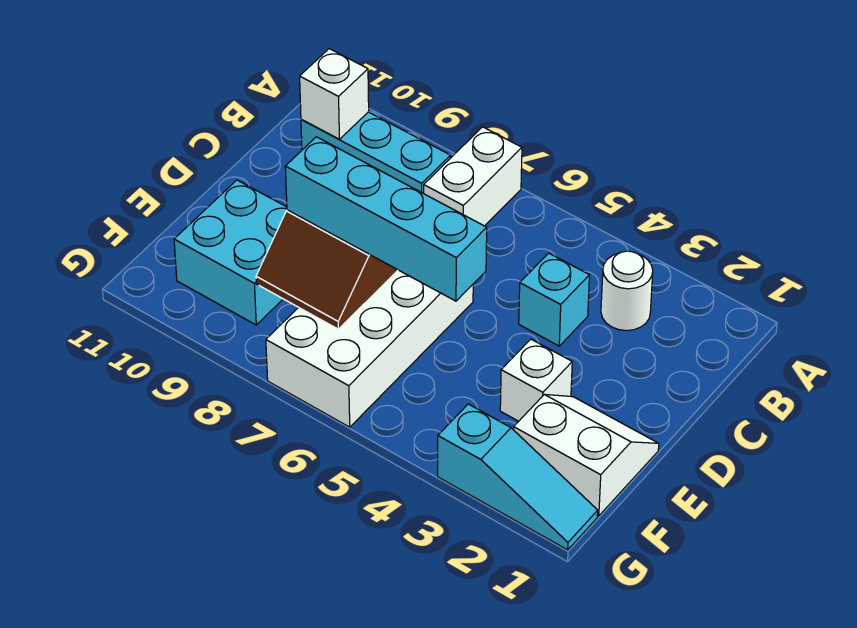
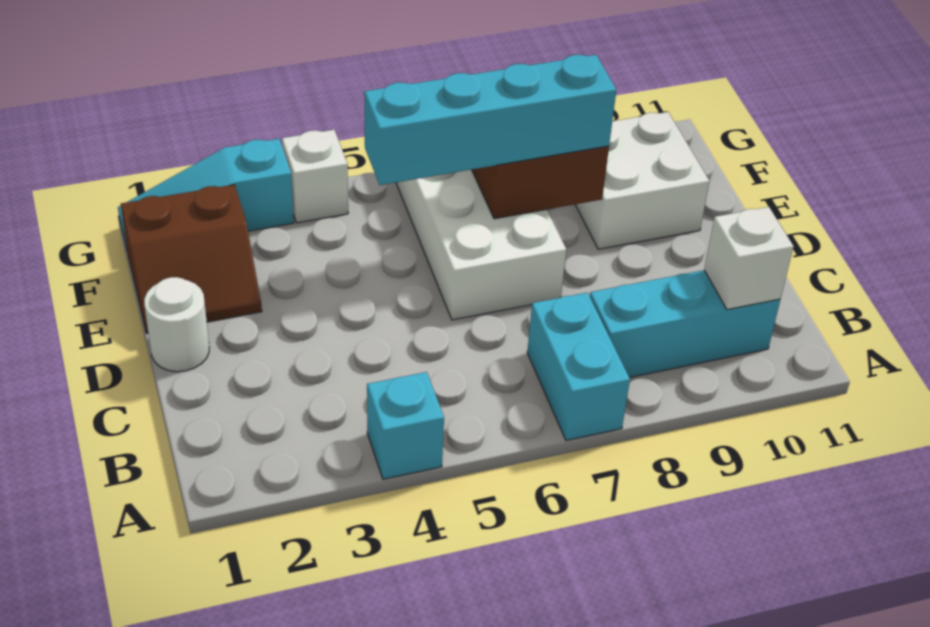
white 1x2 brick [424,127,522,226] -> cyan 1x2 brick [527,293,630,440]
white 1x1 round brick [601,251,653,331] -> white 1x1 round brick moved to [144,277,209,372]
cyan 1x1 brick [519,253,589,346] -> cyan 1x1 brick moved to [367,372,444,479]
white 2x2 slope [514,395,659,516] -> brown 2x2 slope [121,185,262,333]
white 1x1 brick [500,339,572,421] -> white 1x1 brick moved to [282,130,348,223]
cyan 2x2 brick [174,180,287,325] -> white 2x2 brick [575,112,709,249]

